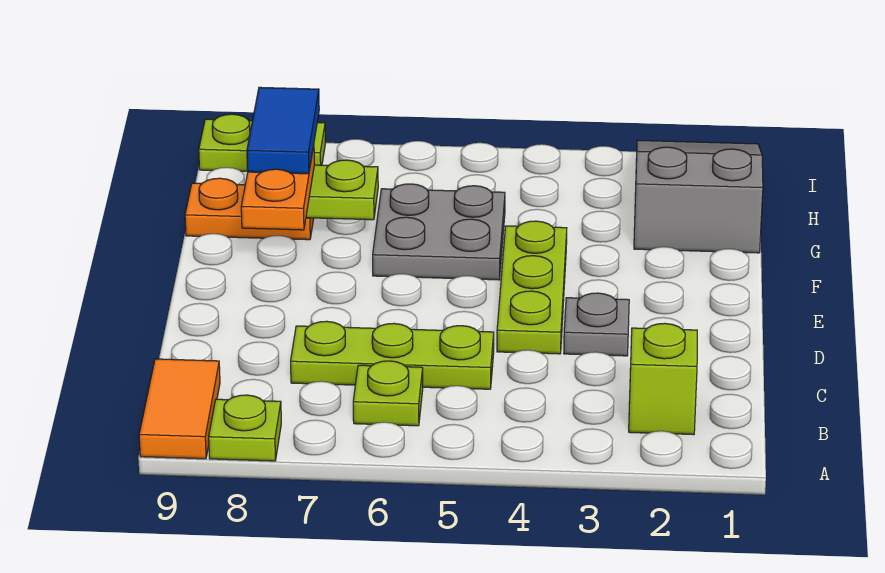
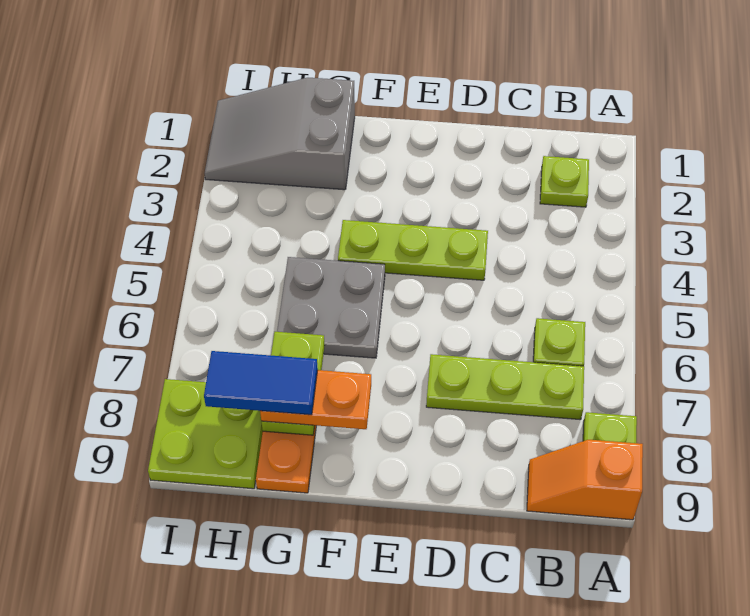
orange 1x2 tile [139,359,220,459] -> orange 1x2 slope [527,440,643,520]
lime 1x1 brick [629,323,697,435] -> lime 1x1 plate [540,156,589,207]
lime 1x3 plate [291,321,494,389] -> lime 1x3 plate turned to [426,354,584,420]
grey 1x1 plate [564,293,629,356] -> none
lime 1x2 plate [199,114,325,171] -> lime 2x2 plate [148,379,263,489]

